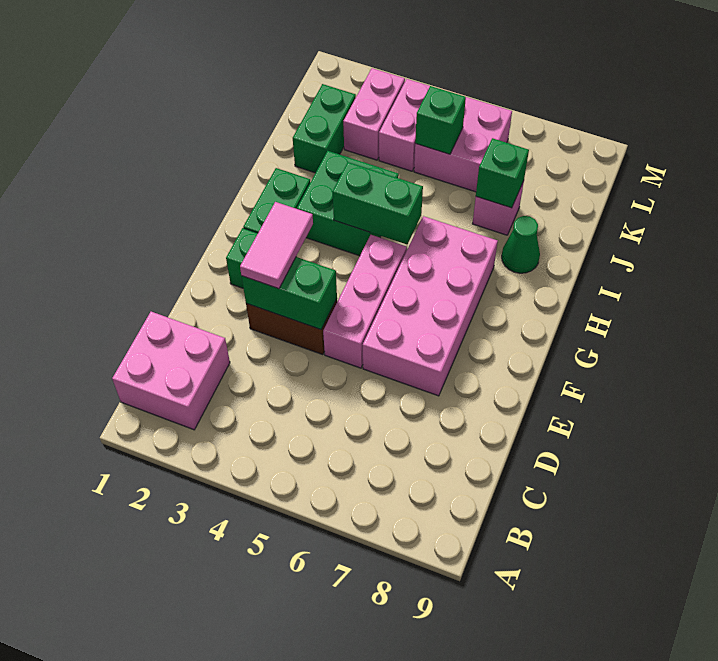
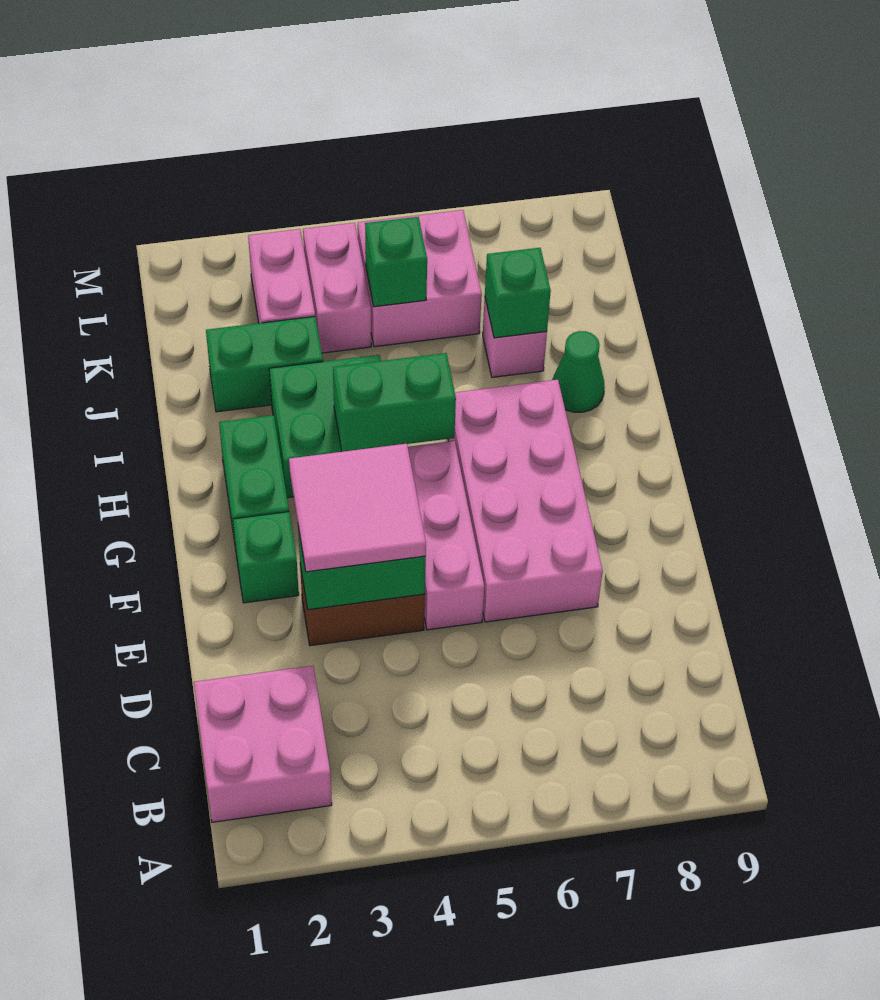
pink 1x2 tile [240,202,313,289] -> pink 2x2 tile [289,444,426,572]
green 1x2 brick [293,84,356,173] -> green 1x2 brick turned to [206,317,323,412]

